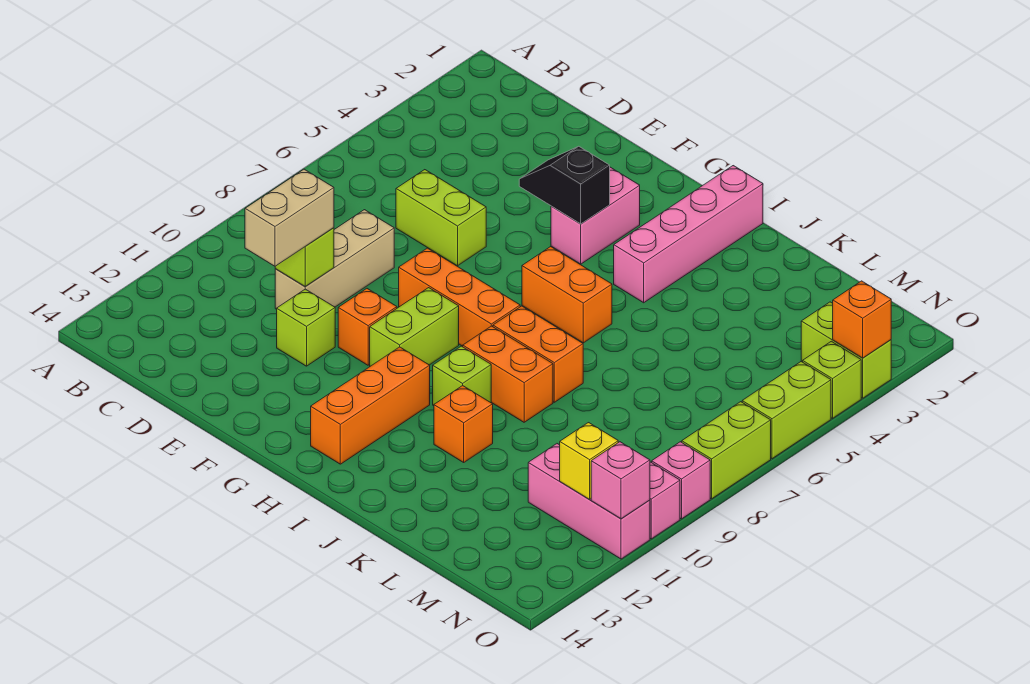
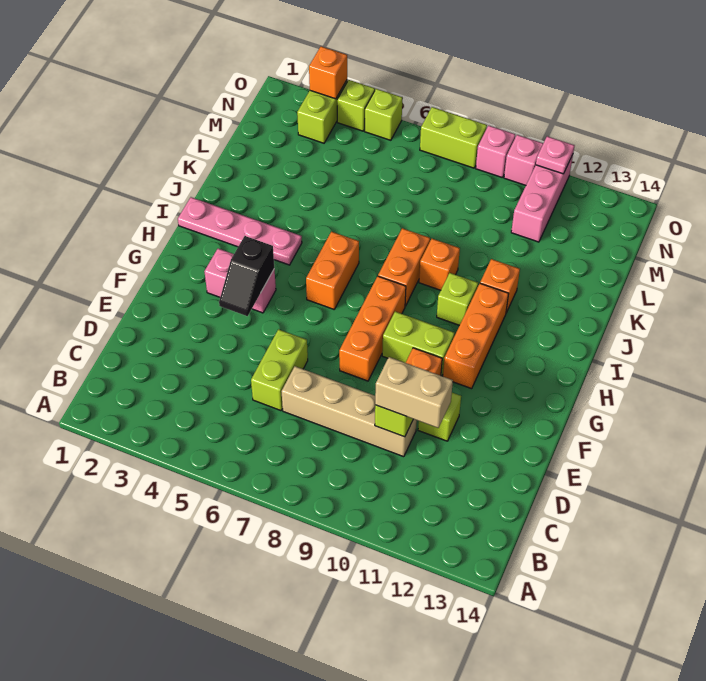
tan 1x3 brick [275,210,394,309] -> tan 1x4 brick [282,366,417,457]
orange 1x3 brick [311,347,430,464] -> orange 1x3 brick turned to [443,283,509,389]
pink 1x4 brick [614,166,763,303] -> pink 1x4 plate [178,197,302,265]
orange 1x2 brick [463,326,553,422] -> orange 1x1 brick [419,239,460,290]
yellow 1x1 brick [560,423,618,500] -> none
lime 1x2 brick [742,362,831,459] -> lime 1x1 brick [365,89,402,140]
pink 1x1 brick [591,442,650,519] -> pink 1x1 plate [536,136,575,174]

